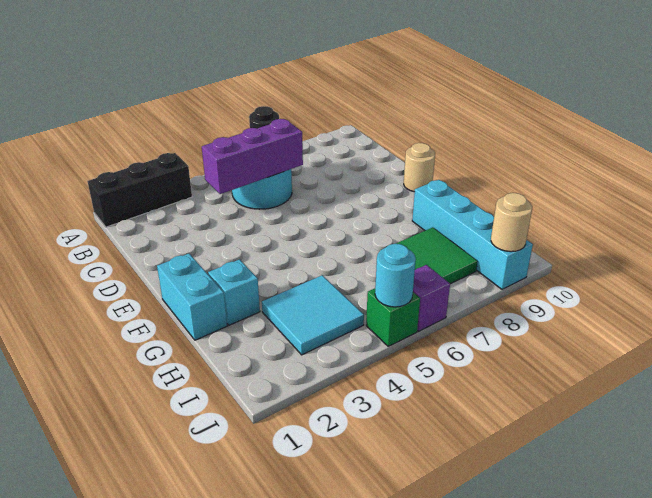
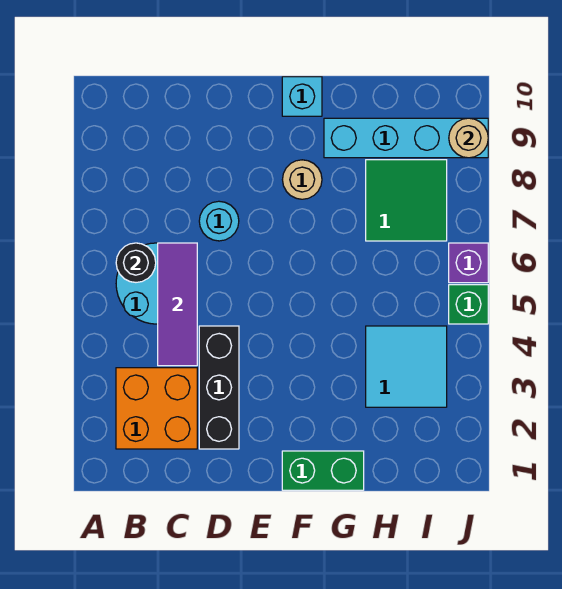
black 1x3 brick [87,153,192,227] -> black 1x3 brick moved to [199,326,239,449]
none -> orange 2x2 brick [116,368,197,449]
purple 1x3 brick [202,119,303,194] -> purple 1x3 tile [158,243,197,366]
tan 1x1 round brick [404,143,435,192] -> tan 1x1 round brick moved to [282,160,322,199]
cyan 1x2 brick [157,254,227,340] -> green 1x2 brick [282,451,364,490]
cyan 1x1 brick [208,260,260,325] -> cyan 1x1 brick moved to [282,77,322,116]
cyan 1x1 round brick [375,244,416,307] -> cyan 1x1 round brick moved to [199,201,239,241]

